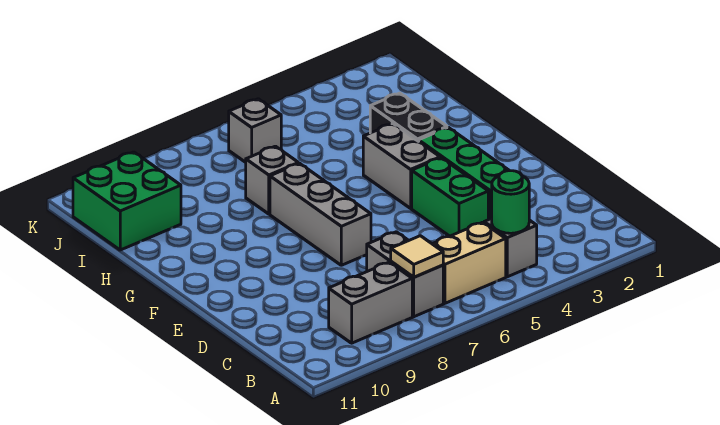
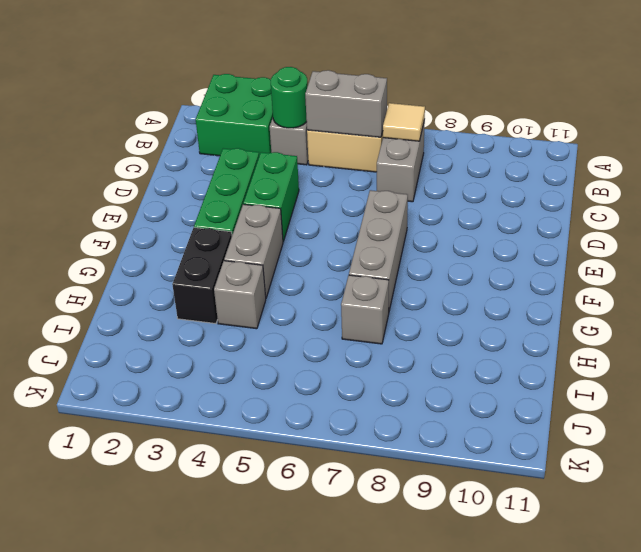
grey 1x2 brick [329,262,412,343] -> grey 1x2 brick moved to [305,70,387,137]
green 2x2 brick [73,152,181,250] -> green 2x2 brick moved to [196,74,273,156]
grey 1x1 brick [229,99,281,162] -> grey 1x1 brick moved to [214,261,266,329]

